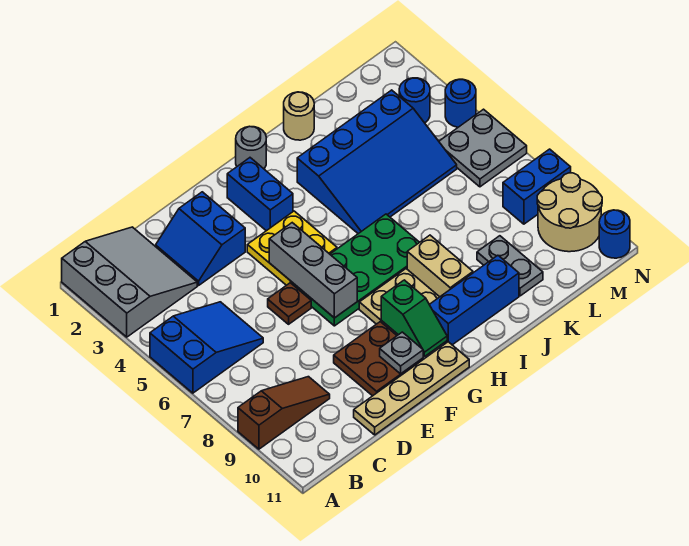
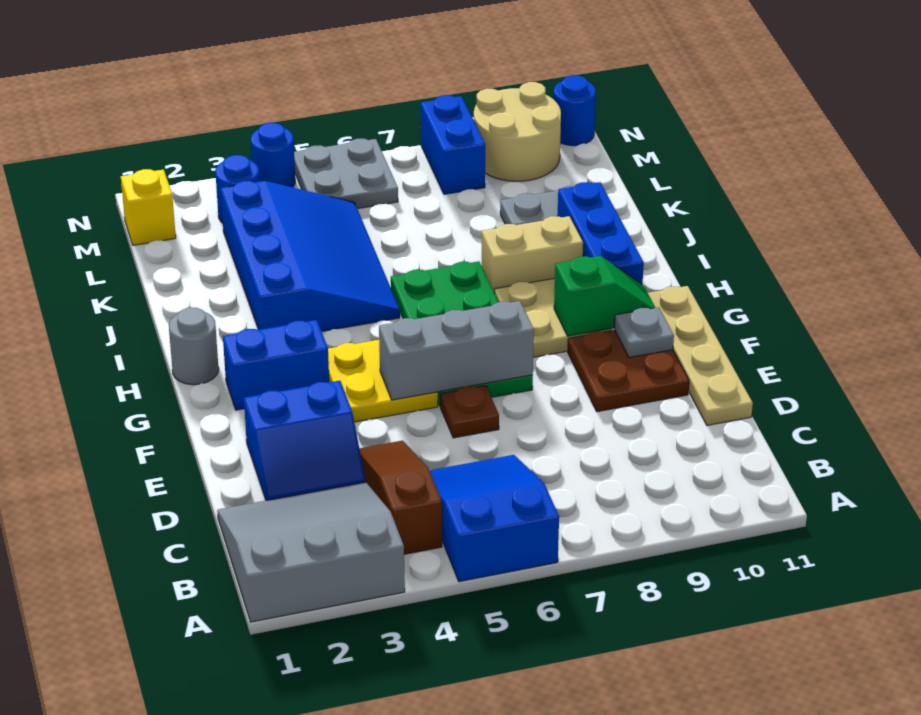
brown 1x3 slope [238,377,330,449] -> brown 1x3 slope moved to [359,441,442,554]
tan 1x1 round brick [284,92,314,140] -> none
none -> yellow 1x1 brick [121,169,176,245]

